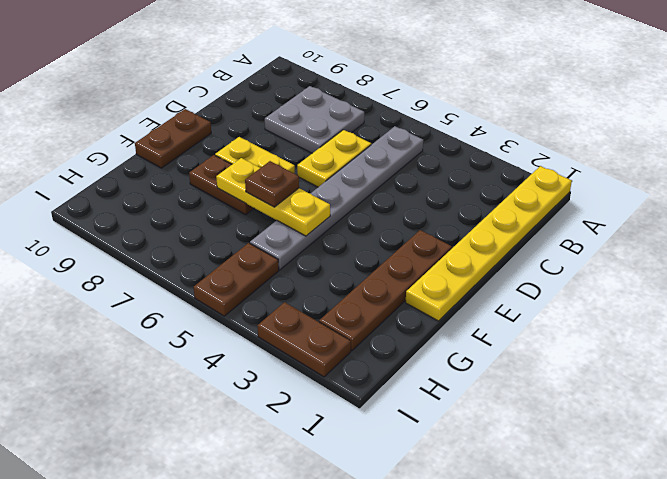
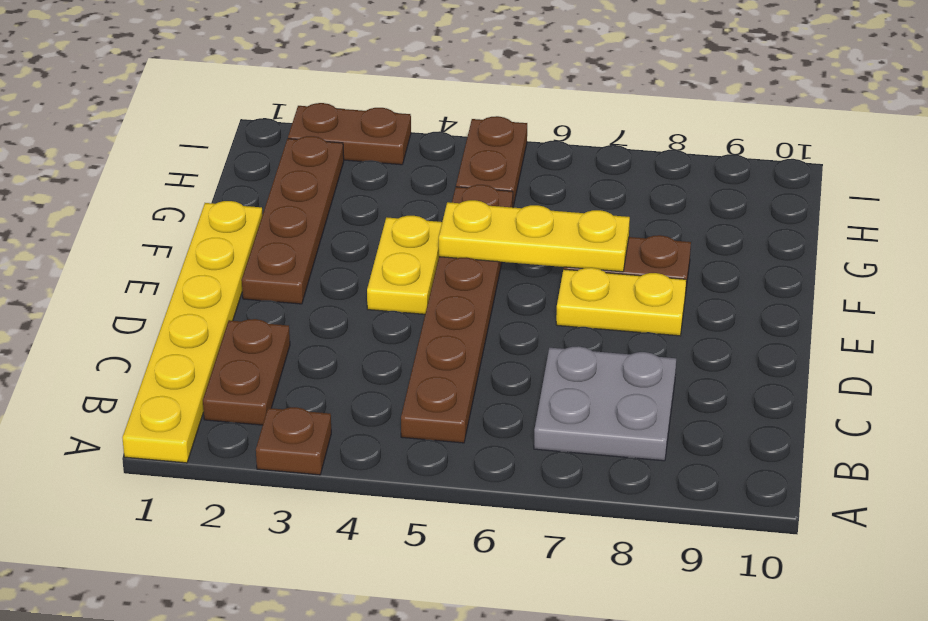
grey 1x6 plate [250,126,423,270] -> brown 1x6 plate [401,185,513,443]
yellow 1x2 plate [297,130,371,187] -> yellow 1x2 plate moved to [367,216,442,314]
brown 1x2 plate [135,109,211,168] -> brown 1x2 plate moved to [203,319,290,425]
brown 1x1 plate [245,161,299,207] -> brown 1x1 plate moved to [256,407,331,475]

